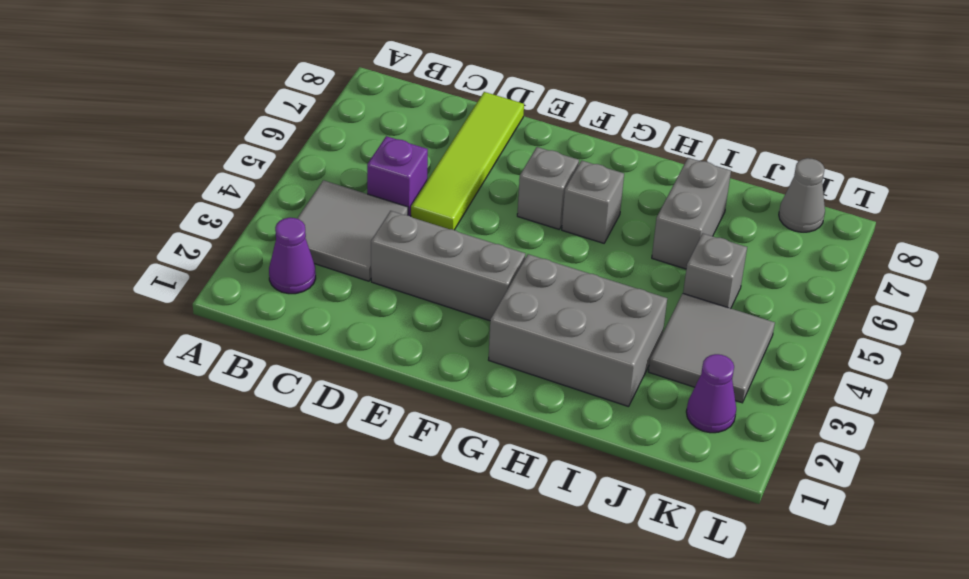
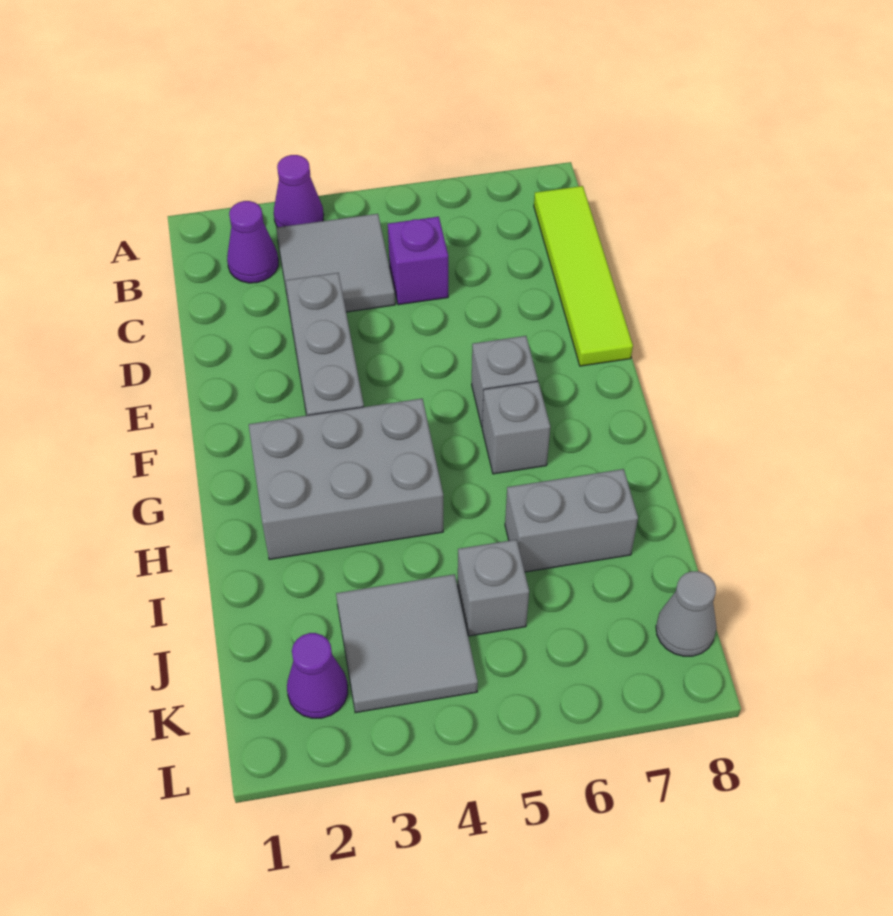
none -> purple 1x1 cone [274,155,324,227]
lime 1x4 tile [411,92,524,230] -> lime 1x4 tile turned to [534,186,633,366]
grey 2x3 brick [489,254,667,407] -> grey 2x3 brick turned to [249,399,443,559]

